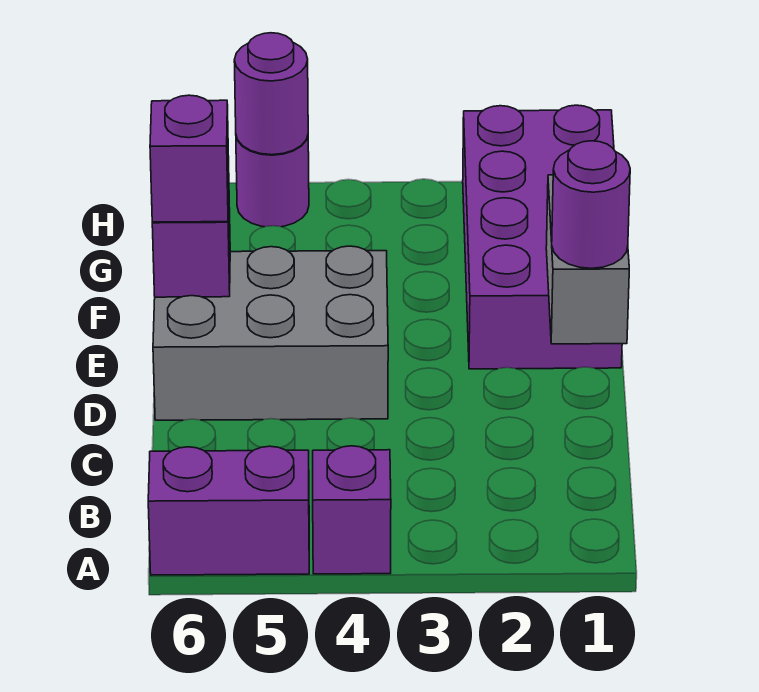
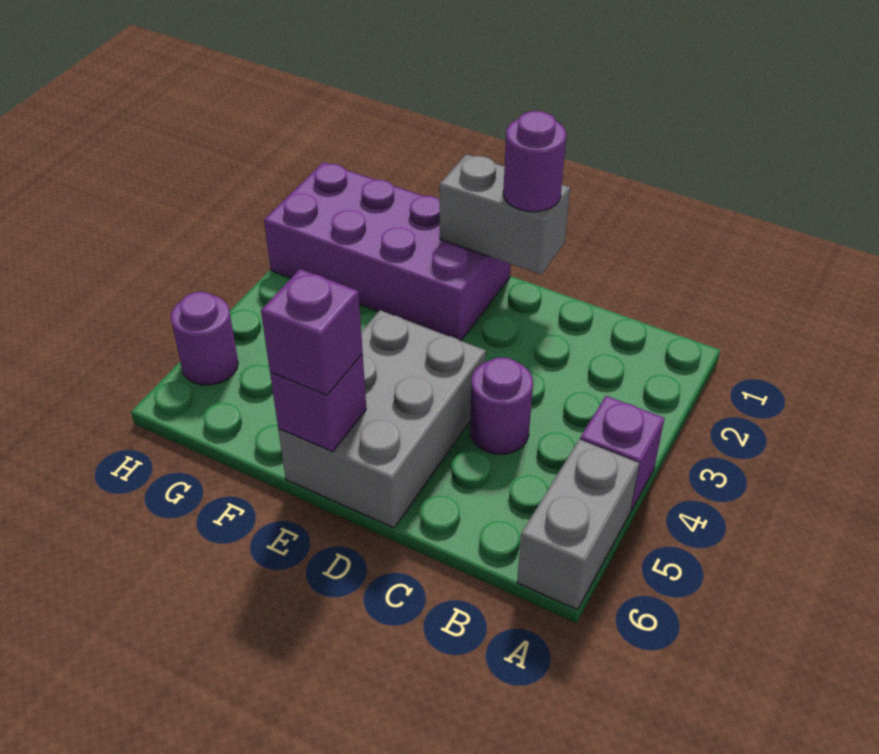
purple 1x2 brick [148,446,309,575] -> grey 1x2 brick [517,439,639,610]
purple 1x1 round brick [234,33,308,155] -> purple 1x1 round brick moved to [470,357,533,454]

